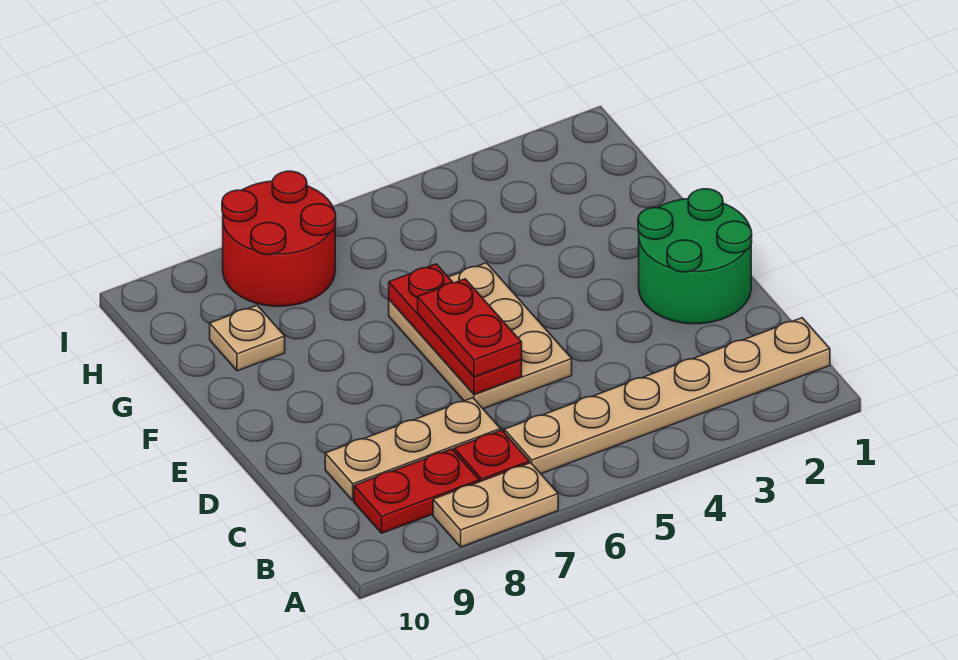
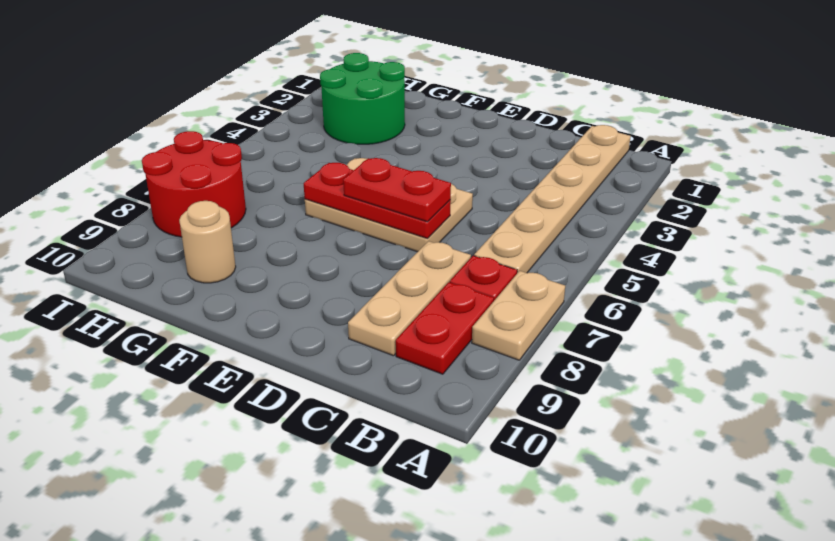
green 2x2 round brick [638,189,752,324] -> green 2x2 round brick moved to [320,53,405,144]
tan 1x1 plate [210,305,285,371] -> tan 1x1 round brick [179,201,236,283]

